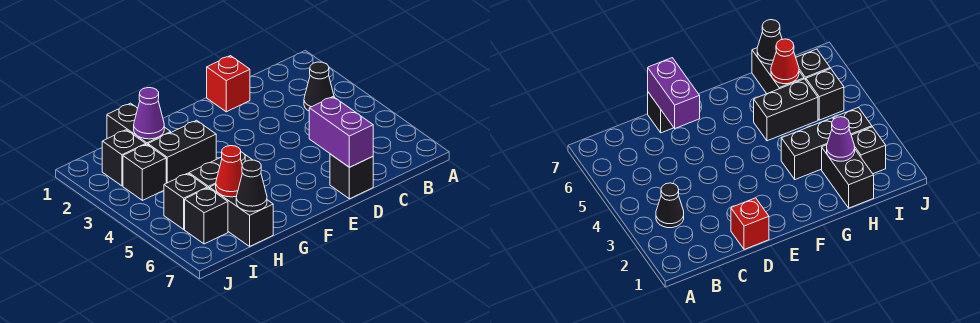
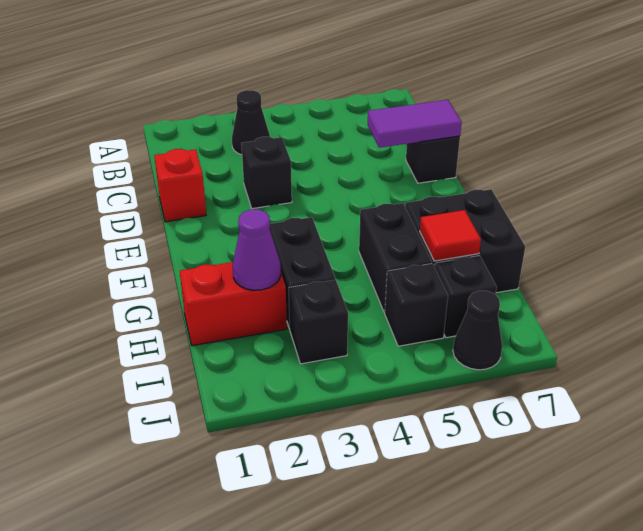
purple 1x2 brick [309,97,373,167] -> purple 1x2 tile [368,100,462,148]
black 1x2 brick [107,103,171,145] -> red 1x2 brick [180,262,287,346]
black 1x2 brick [210,184,273,246] -> black 2x2 brick [405,189,525,293]
red 1x1 cone [216,146,242,197] -> red 1x1 tile [420,210,481,261]
black 1x1 cone [236,160,267,211] -> black 1x1 cone moved to [453,291,502,370]
black 1x1 brick [102,130,146,186] -> black 1x1 brick moved to [241,137,292,209]

